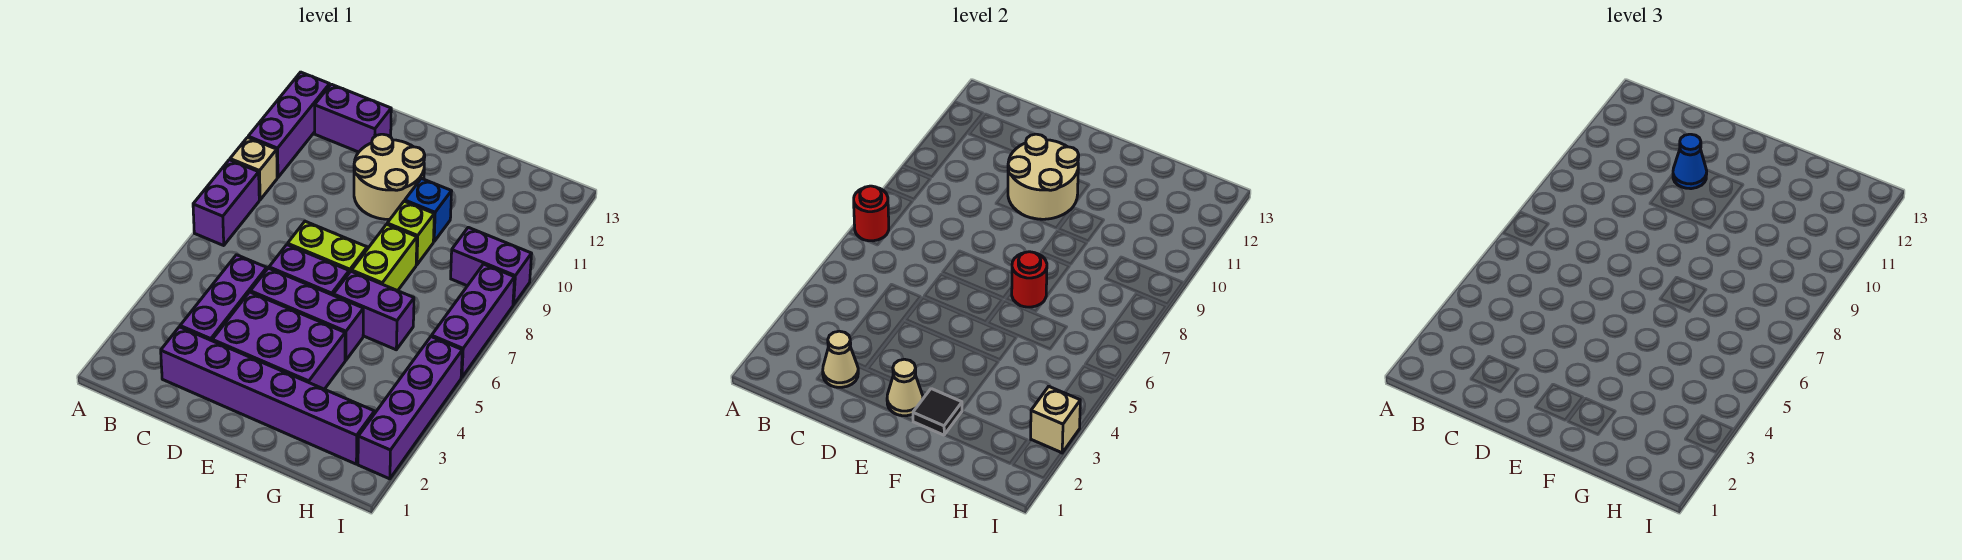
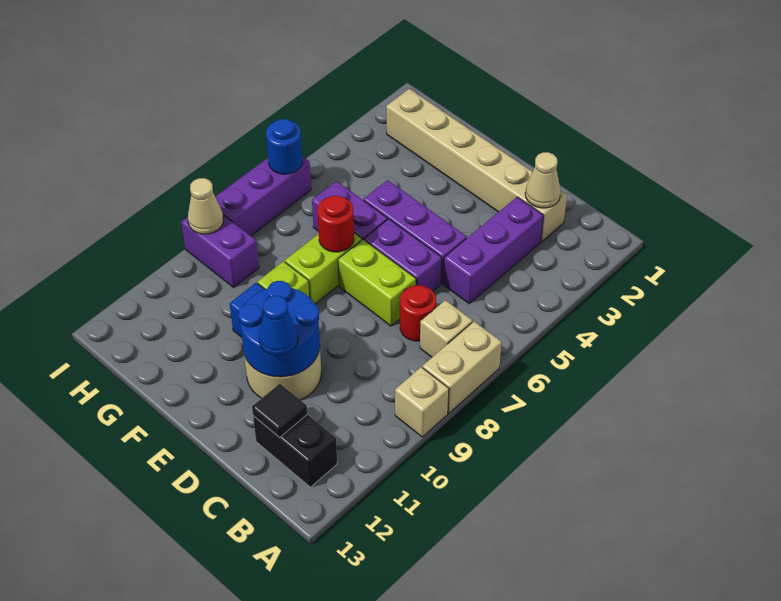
purple 1x2 brick [193,160,259,245] -> tan 1x2 brick [422,322,502,413]
red 1x1 round brick [854,186,889,241] -> red 1x1 round brick moved to [400,285,436,341]
purple 1x3 brick [248,72,330,178] -> none
purple 1x2 brick [315,84,391,152] -> black 1x2 brick [253,415,337,487]
purple 1x6 brick [161,327,375,464] -> tan 1x6 brick [386,89,567,242]
purple 2x3 brick [212,292,345,389] -> none
tan 2x2 round brick [1008,134,1079,219] -> blue 2x2 round brick [238,281,320,377]
tan 1x1 cone [887,359,923,416] -> tan 1x1 cone moved to [188,178,223,234]
black 1x1 tile [913,389,962,435] -> black 1x1 tile moved to [252,384,307,437]
purple 1x4 brick [358,337,462,479] -> none
tan 1x1 brick [1031,386,1080,453] -> tan 1x1 brick moved to [420,300,473,357]
none -> blue 1x1 round brick [266,119,302,174]

